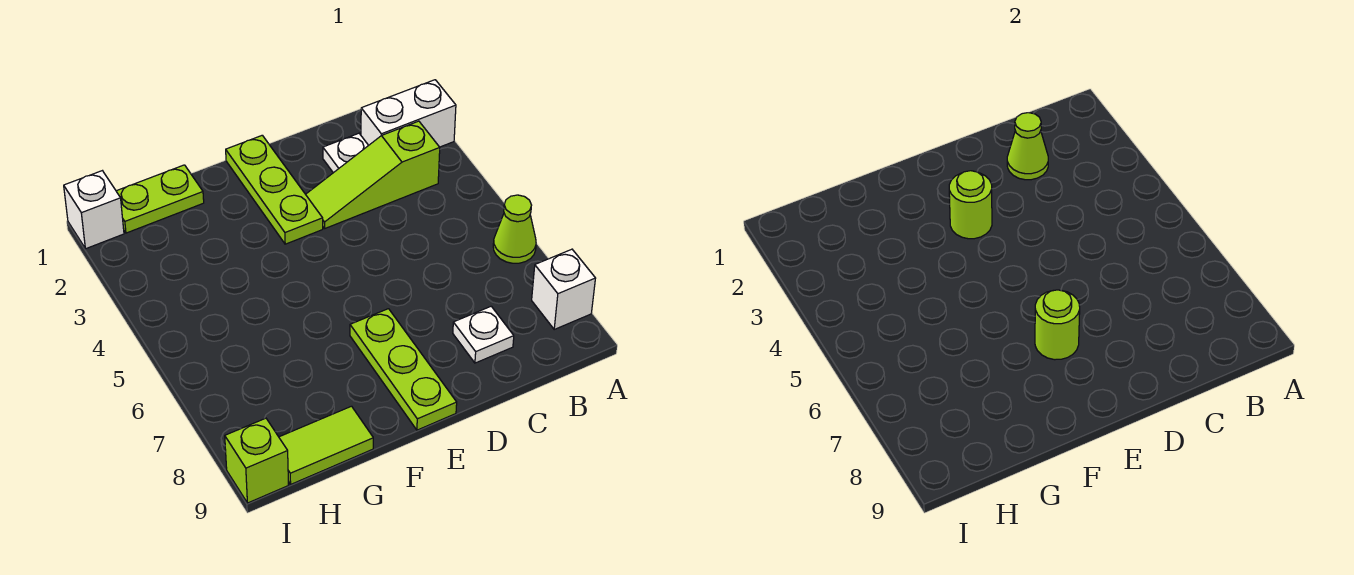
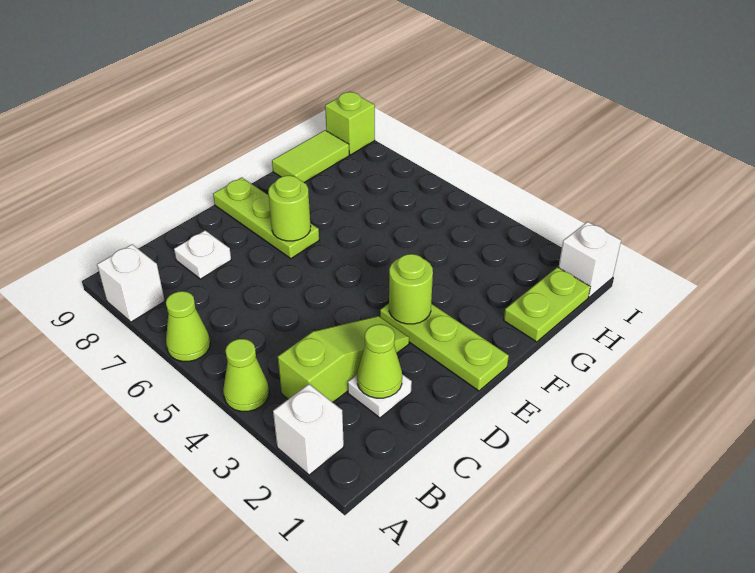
white 1x2 brick [361,80,456,147] -> white 1x1 brick [273,384,344,475]
none -> lime 1x1 cone [223,339,269,411]

